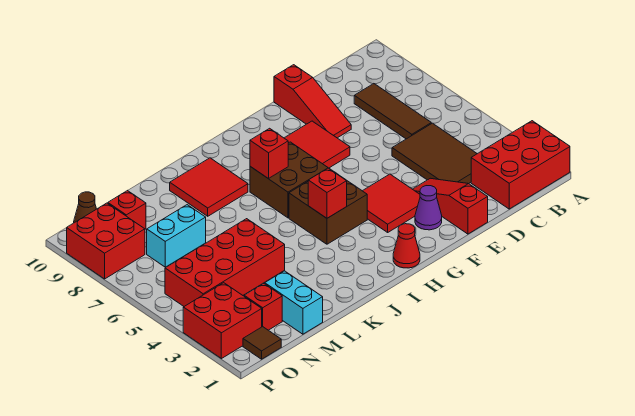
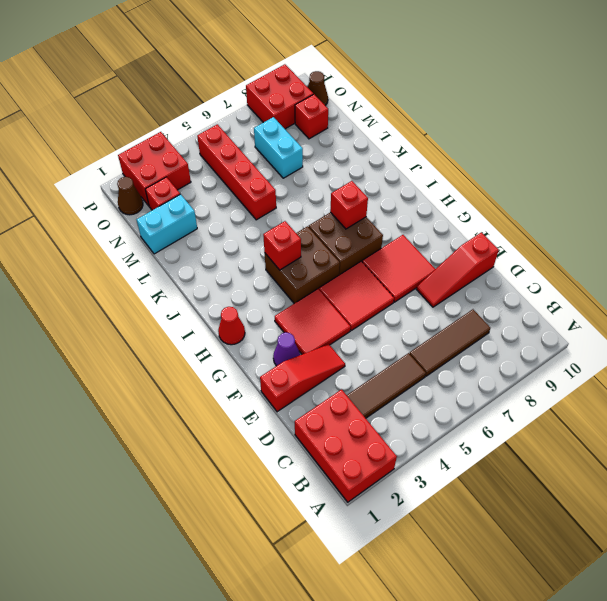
brown 2x3 tile [392,123,477,184] -> brown 1x3 tile [347,353,426,418]
red 2x2 tile [170,158,248,216] -> red 2x2 tile moved to [319,261,394,330]
red 2x4 brick [165,219,285,306] -> red 1x4 brick [197,124,276,220]
brown 1x1 tile [243,327,281,359] -> brown 1x1 cone [117,177,143,215]

